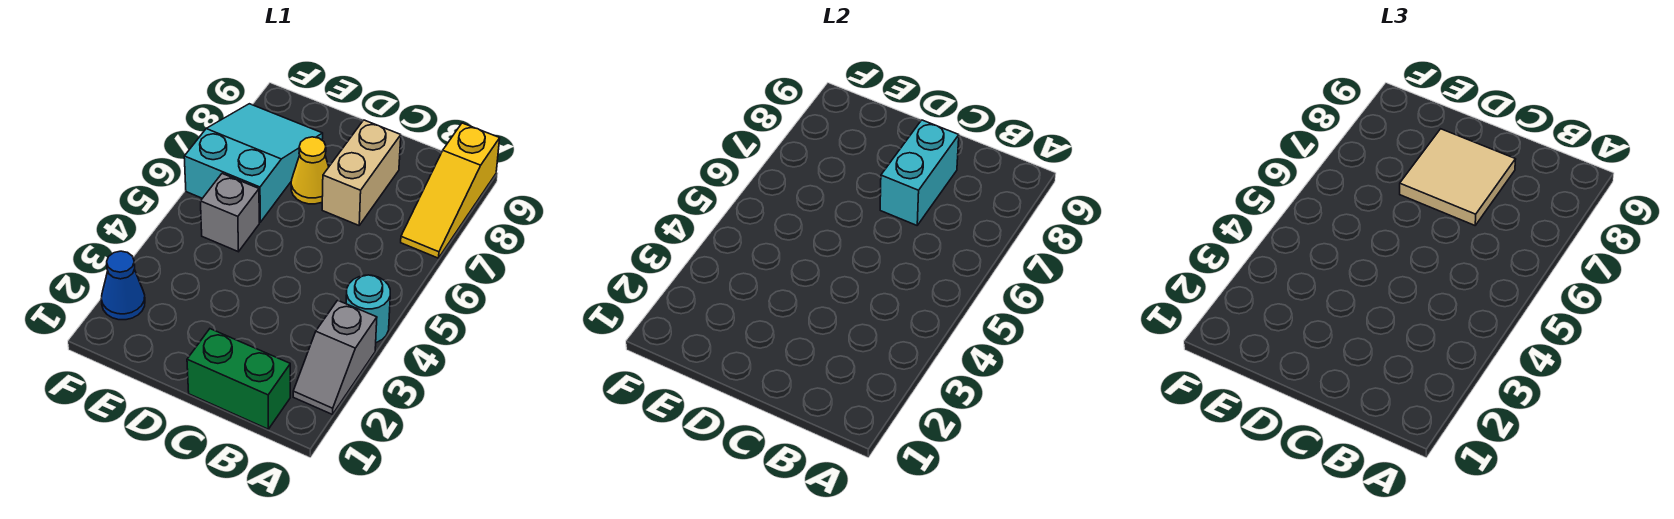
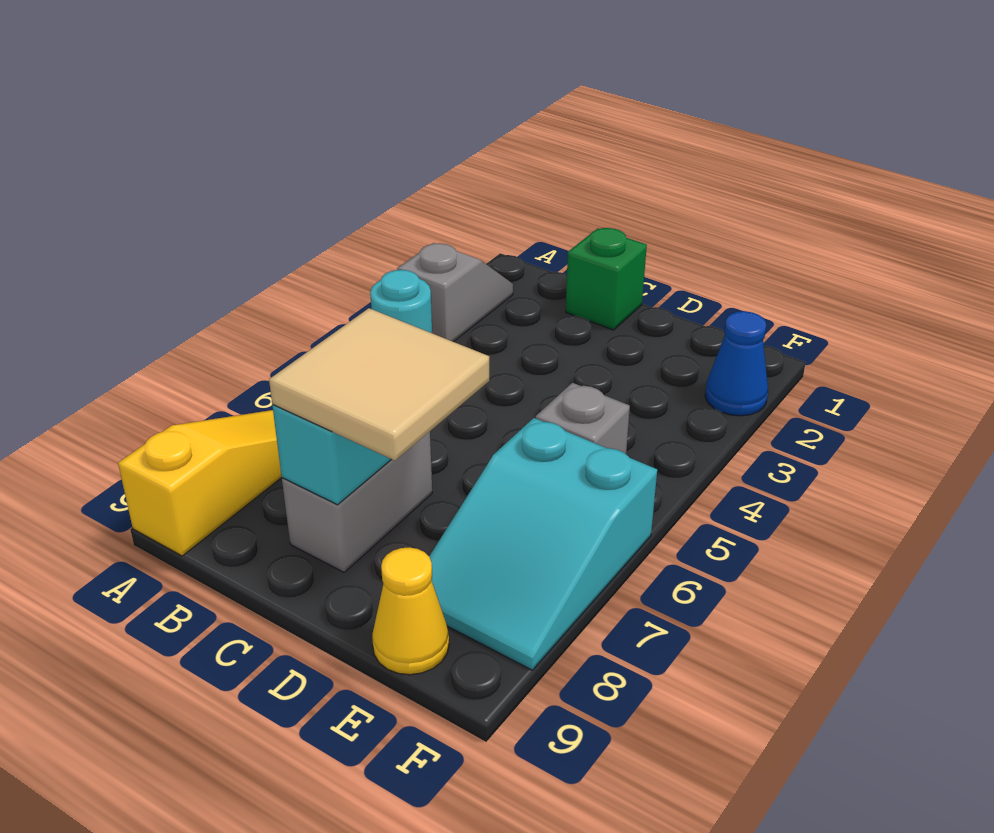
green 1x2 brick [187,329,290,429] -> green 1x1 brick [566,228,647,330]
tan 1x2 brick [322,120,401,225] -> grey 1x2 brick [282,432,432,572]
yellow 1x1 cone [291,137,329,204] -> yellow 1x1 cone moved to [372,547,449,675]

